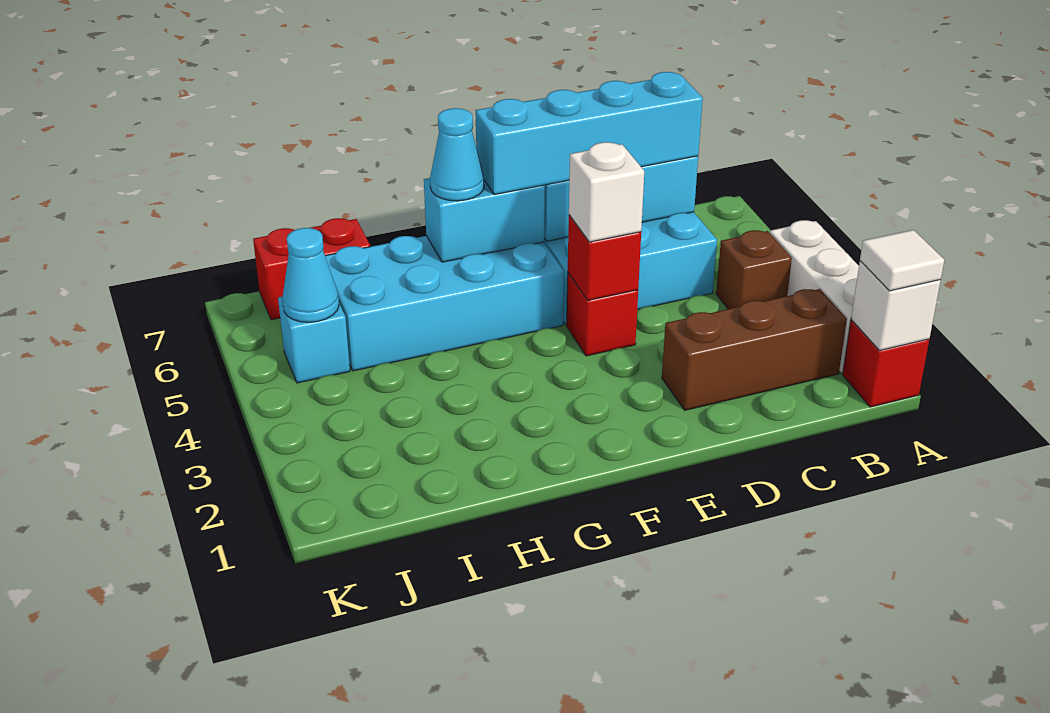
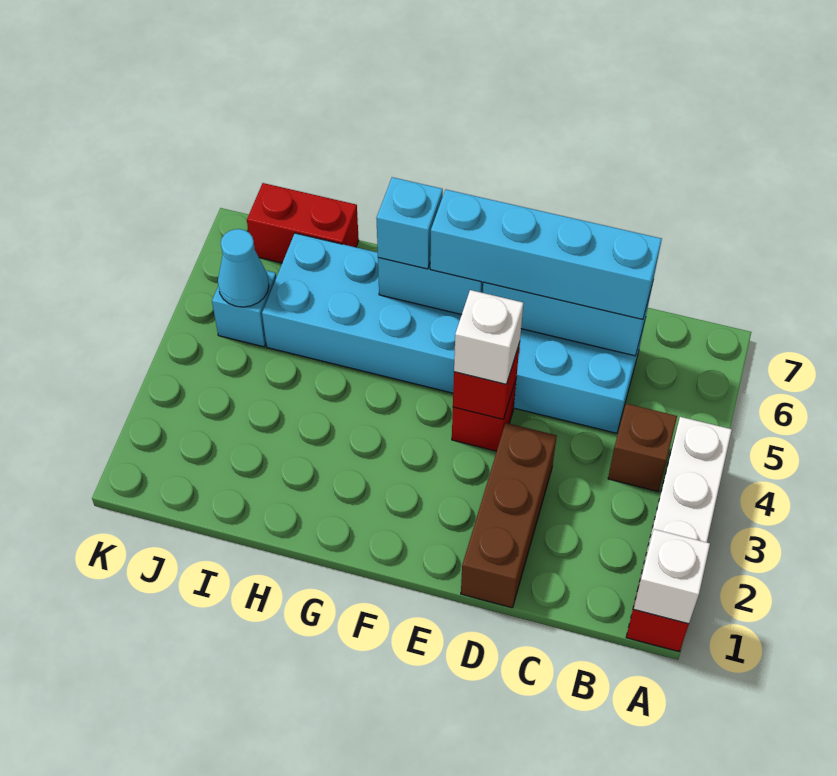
white 1x1 tile [860,230,944,291] -> none
brown 1x3 brick [662,289,847,410] -> brown 1x3 brick turned to [461,423,557,608]
cyan 1x1 cone [430,108,484,201] -> cyan 1x1 brick [376,177,443,269]

